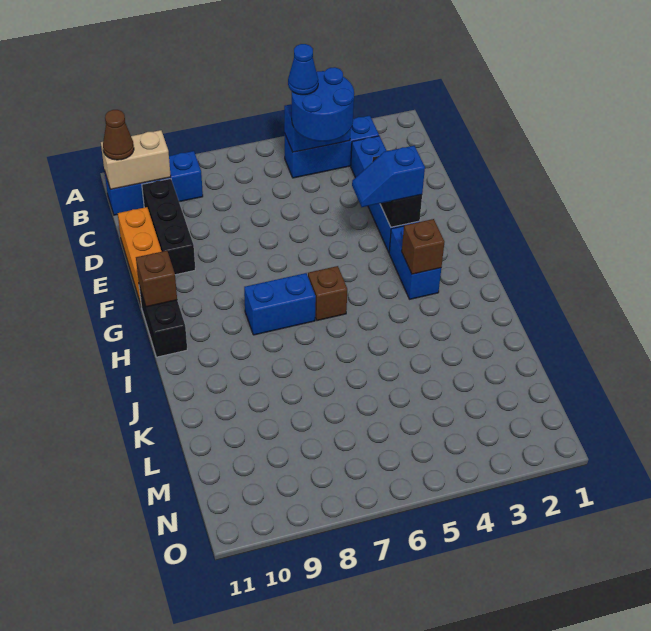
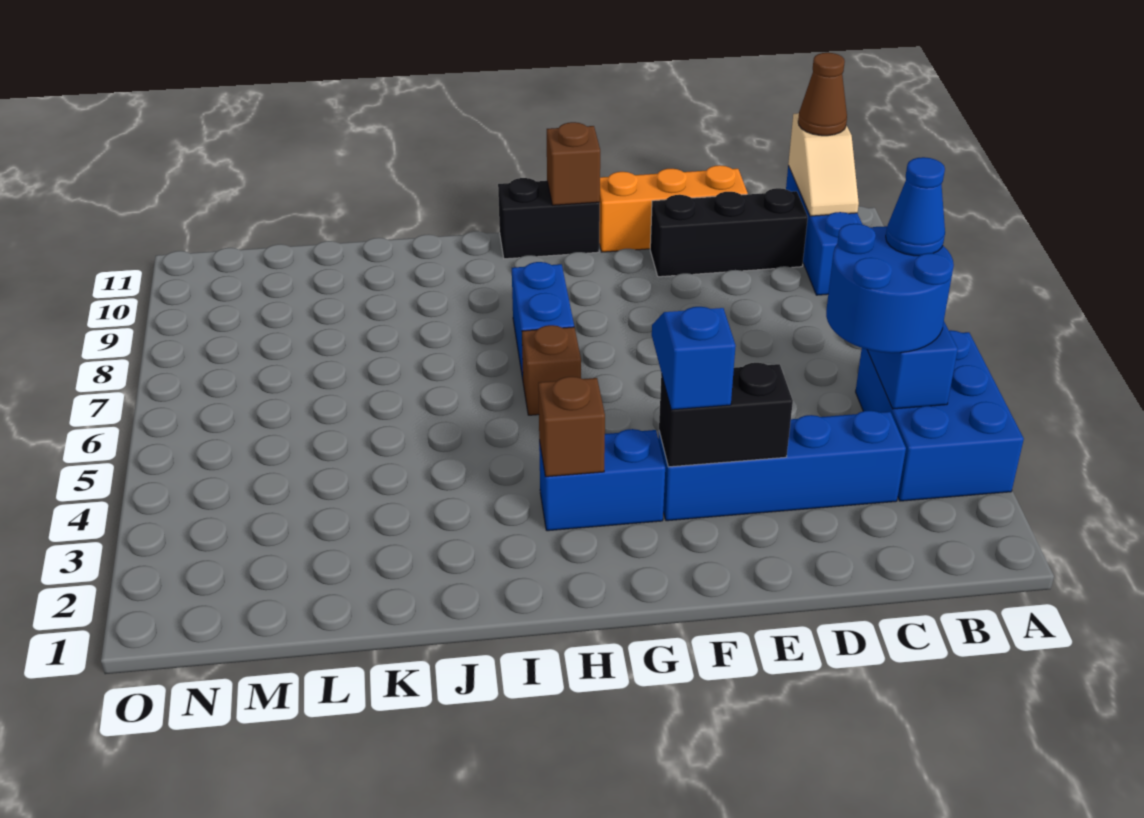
blue 1x3 brick [284,116,379,178] -> blue 2x3 brick [856,330,1024,501]
tan 1x2 brick [101,130,171,189] -> tan 1x2 slope [788,113,859,216]

